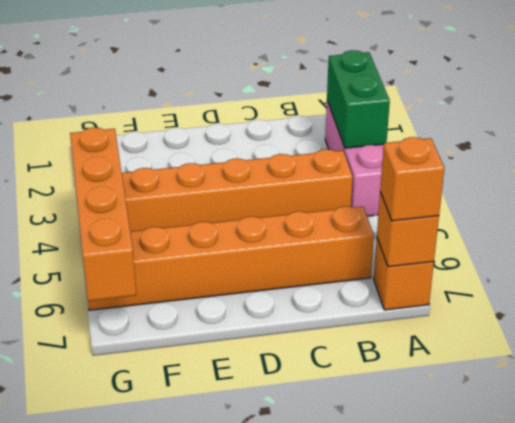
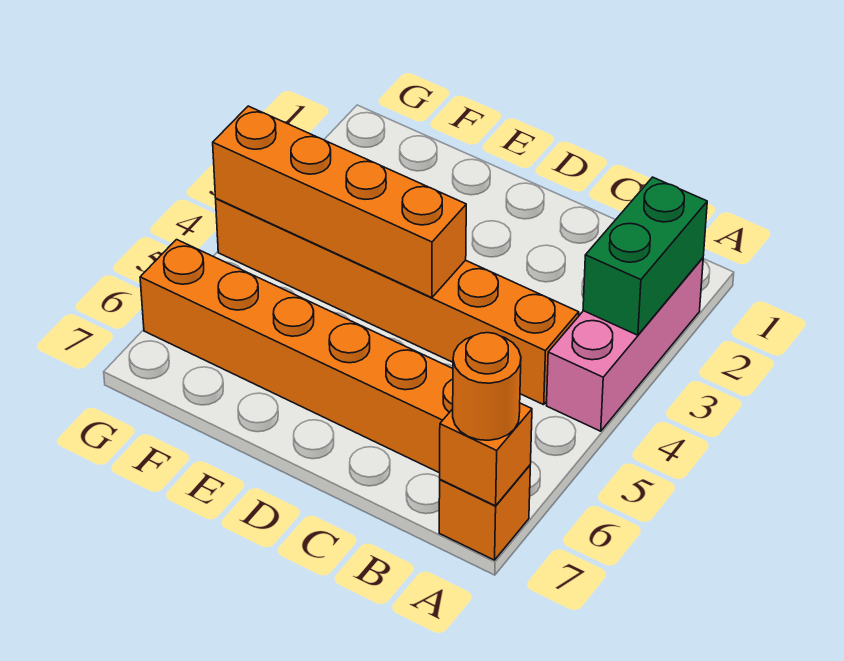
orange 1x1 brick [380,137,444,221] -> orange 1x1 round brick [453,333,521,440]
orange 1x4 brick [70,127,136,301] -> orange 1x4 brick turned to [213,106,466,298]

